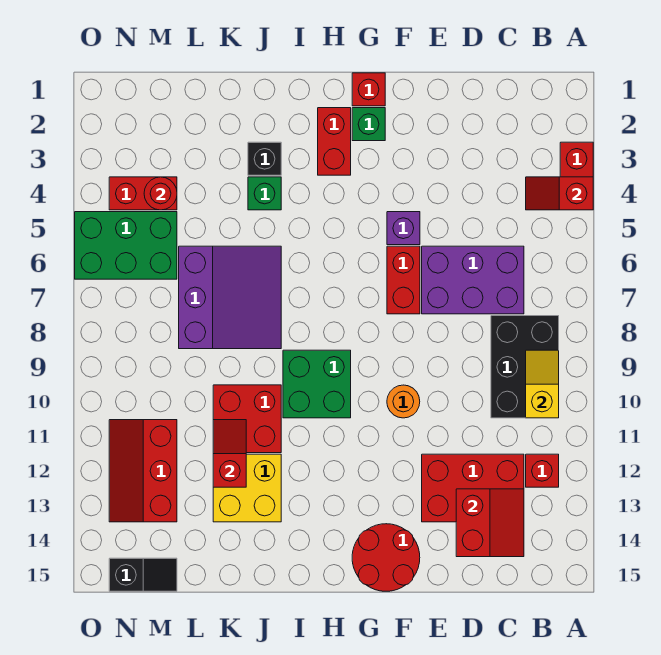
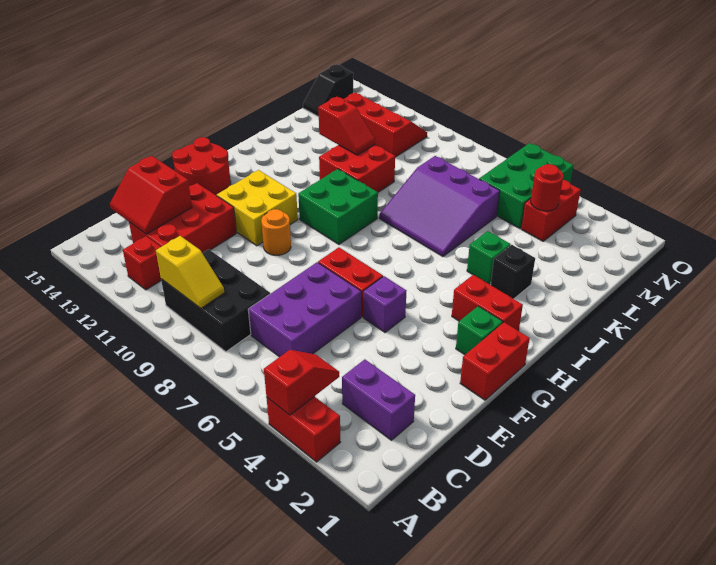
none -> purple 1x2 brick [342,359,415,440]
red 1x1 brick [352,73,385,106] -> red 1x2 brick [460,322,530,400]
yellow 2x2 brick [213,454,281,522] -> yellow 2x2 brick moved to [217,170,298,246]

